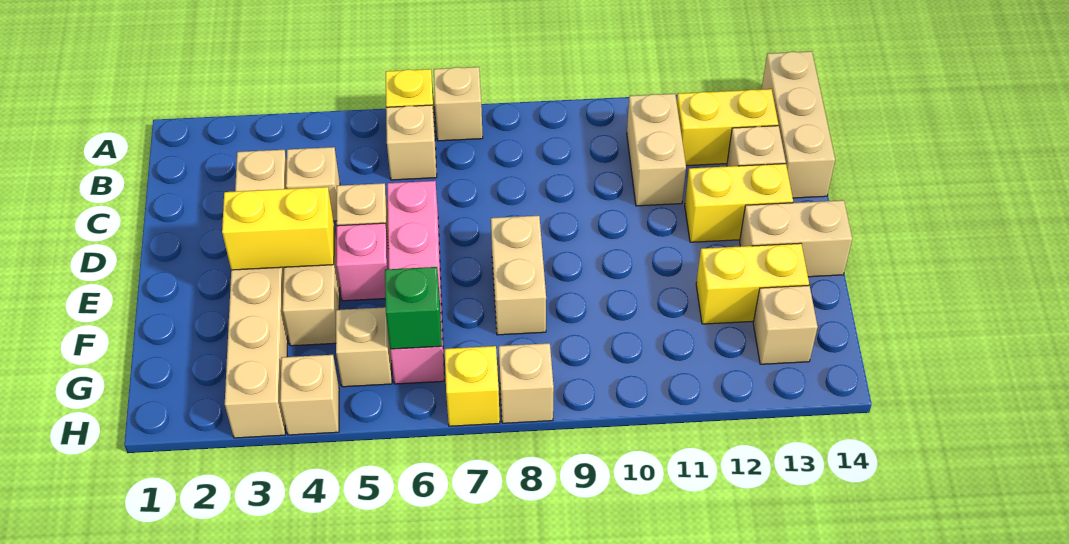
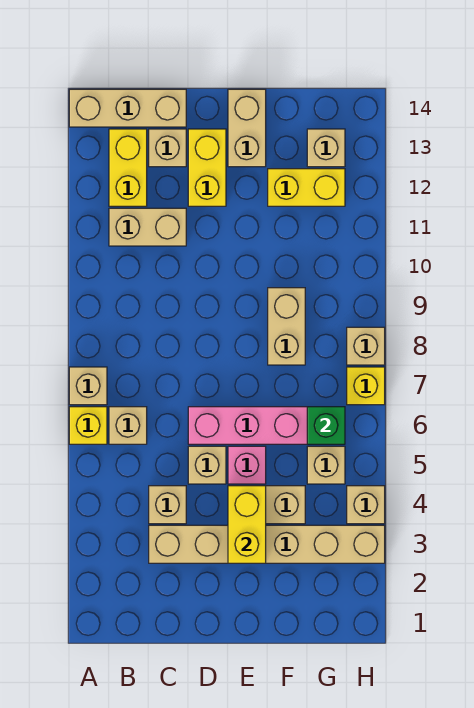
tan 1x2 brick [491,216,546,335] -> tan 1x2 brick turned to [268,288,305,365]
yellow 1x2 brick [696,243,809,324] -> yellow 1x2 brick turned to [268,169,345,206]

